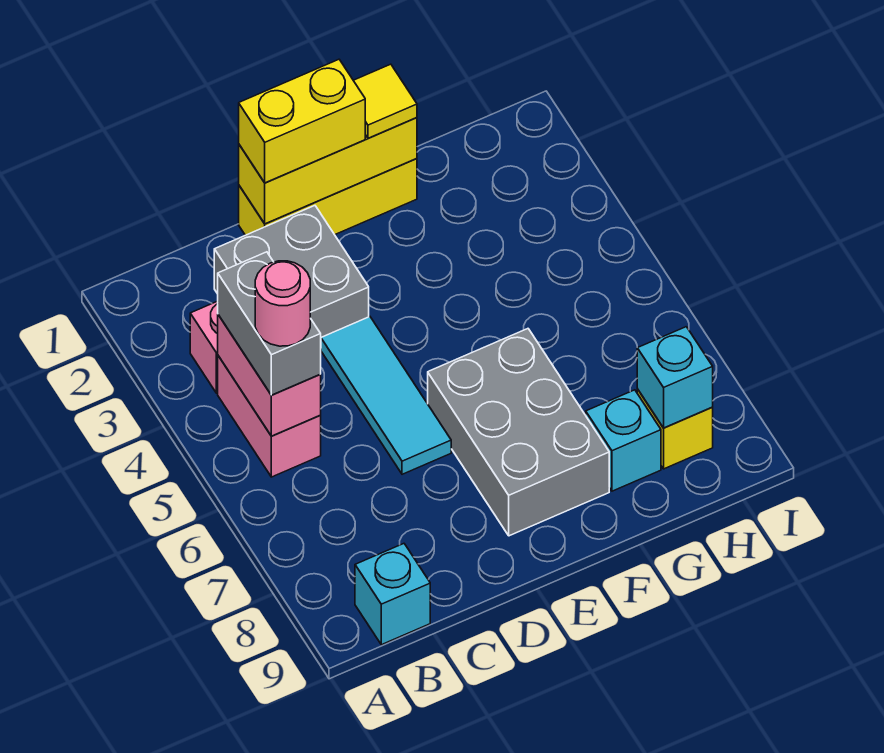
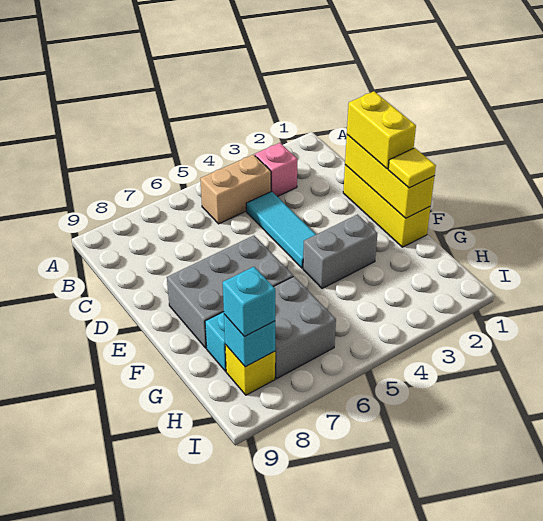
pink 1x2 brick [218,356,321,477] -> tan 1x2 brick [200,155,271,224]
pink 1x2 brick [218,315,321,436] -> none
grey 1x2 brick [218,252,321,395] -> grey 1x2 brick moved to [303,215,378,289]
pink 1x1 round brick [255,261,310,346] -> none
cyan 1x1 brick [355,544,430,645] -> cyan 1x1 brick moved to [223,267,275,337]
grey 2x2 brick [214,206,369,337] -> grey 2x2 brick moved to [274,276,336,379]
cyan 1x3 tile [321,317,451,474] -> cyan 1x3 tile turned to [246,191,316,268]

